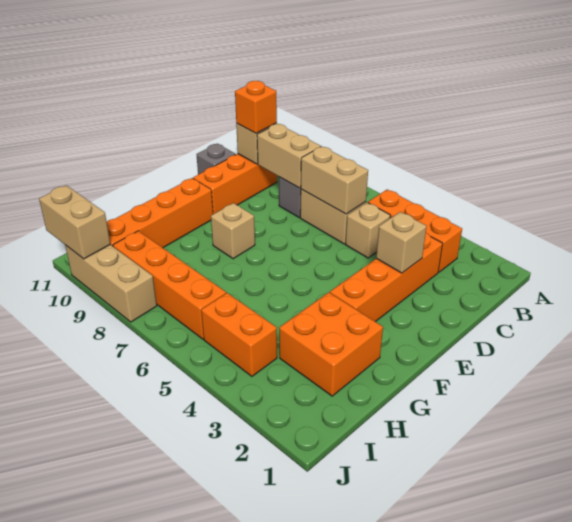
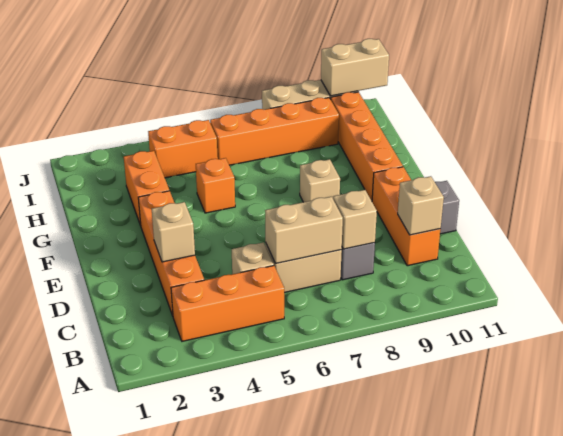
tan 1x2 brick [257,124,321,188] -> tan 1x1 brick [333,190,377,249]
orange 1x1 brick [235,81,277,133] -> orange 1x1 brick moved to [196,158,235,213]
orange 2x2 brick [279,292,383,396] -> orange 1x2 brick [124,151,169,226]

